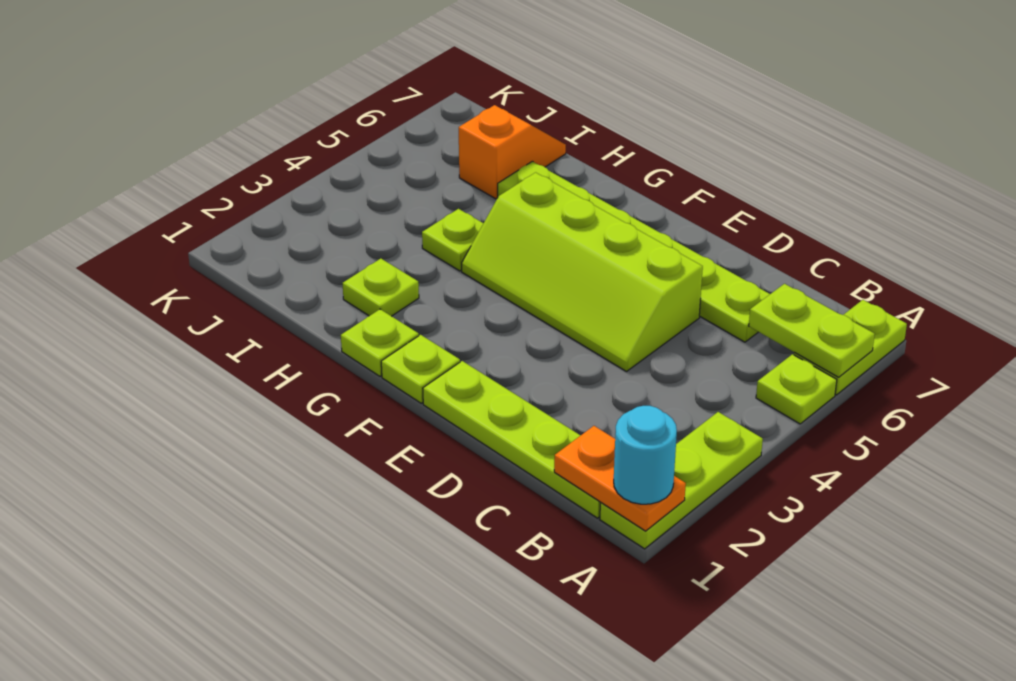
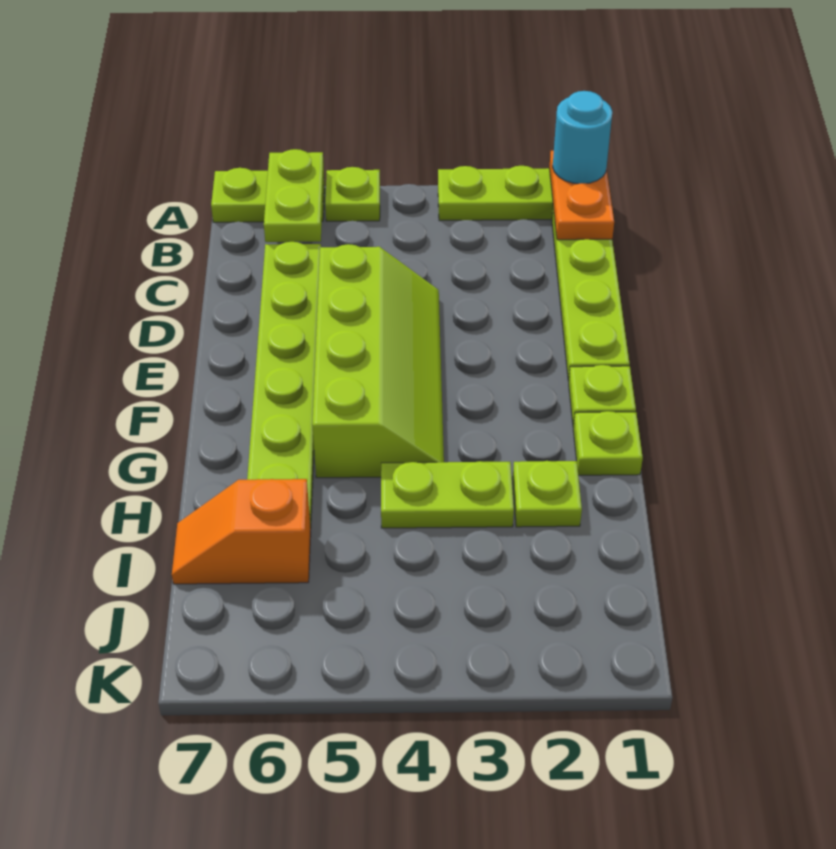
lime 1x1 plate [422,209,483,271] -> lime 1x2 plate [381,461,514,528]

